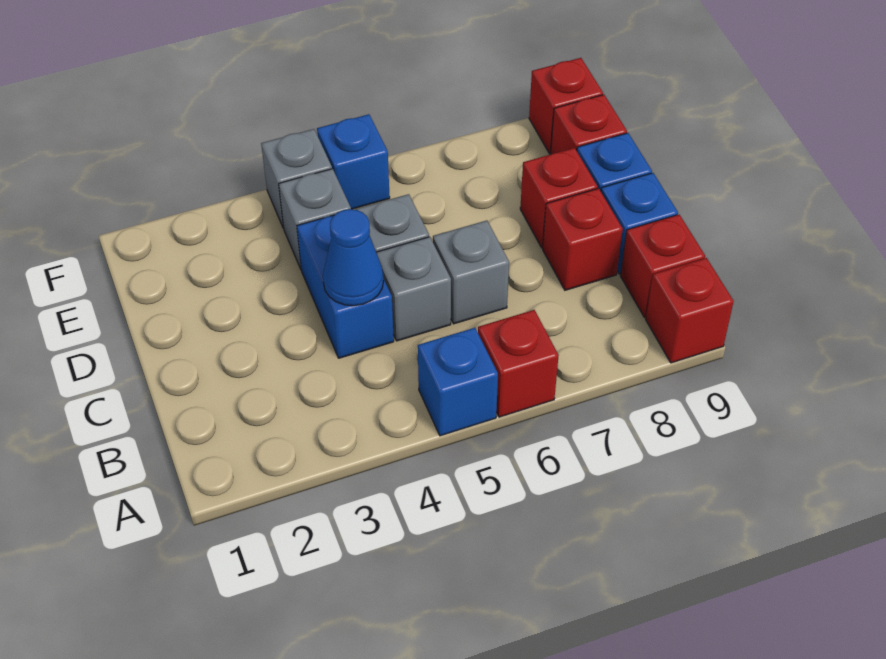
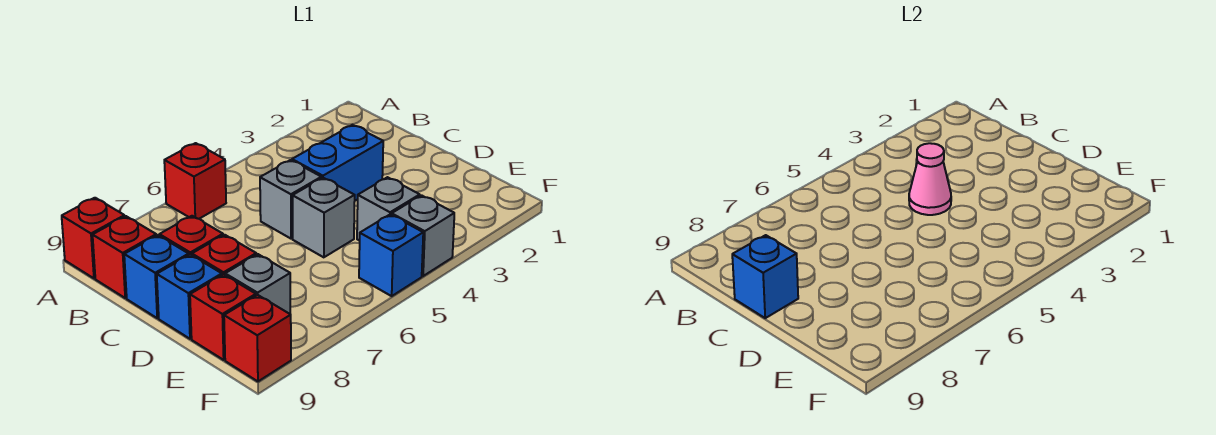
blue 1x1 brick [418,328,498,436] -> blue 1x1 brick moved to [732,235,798,318]
blue 1x2 brick [297,215,394,358] -> blue 1x2 brick turned to [292,125,383,201]
blue 1x1 cone [323,209,384,306] -> pink 1x1 cone [909,143,951,215]
grey 1x1 brick [433,221,509,324] -> grey 1x1 brick moved to [225,254,290,314]

